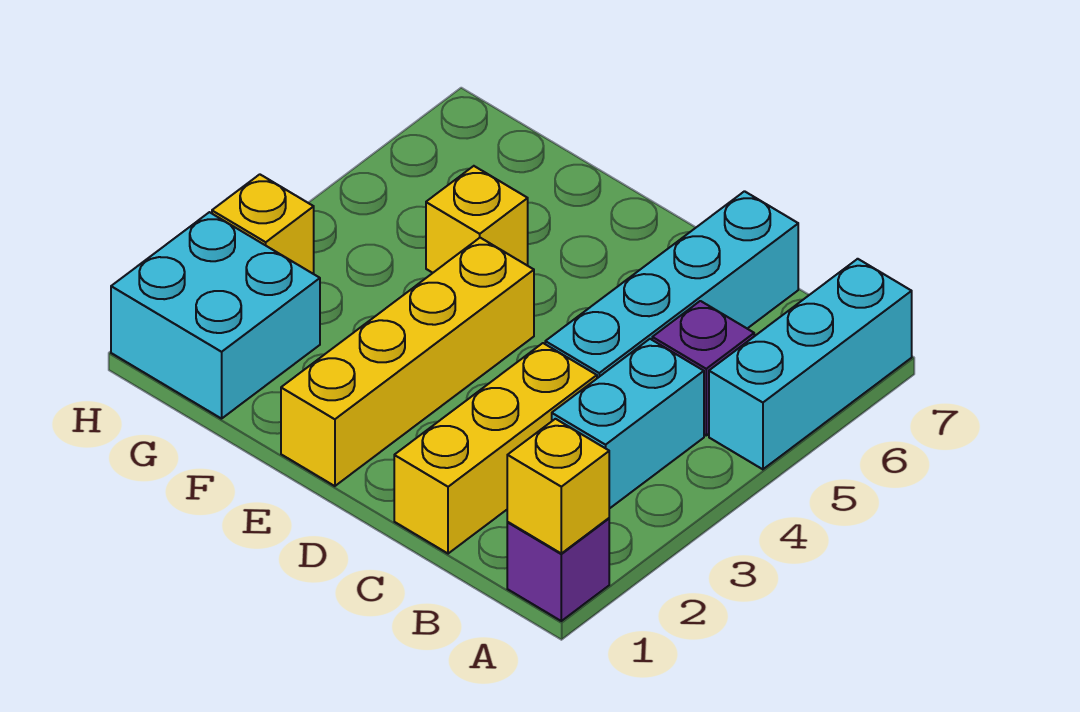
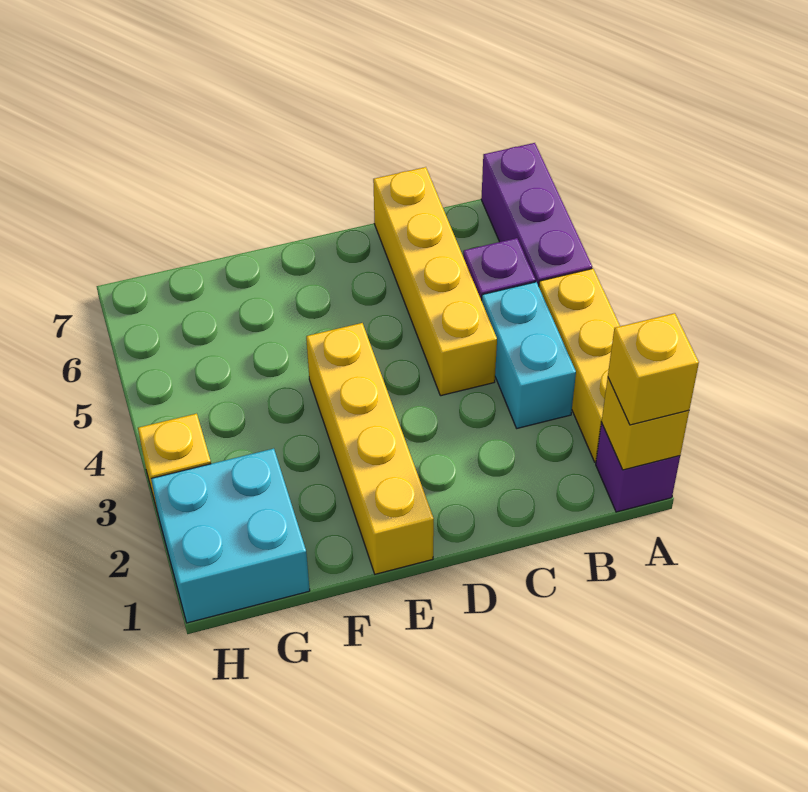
cyan 1x3 brick [709,259,912,469] -> purple 1x3 brick [481,143,592,286]
yellow 1x3 brick [394,343,597,554] -> yellow 1x3 brick moved to [539,269,620,462]
cyan 1x4 brick [545,191,798,378] -> yellow 1x4 brick [373,167,497,396]
yellow 1x1 brick [426,166,528,273] -> yellow 1x1 brick moved to [608,313,699,425]

